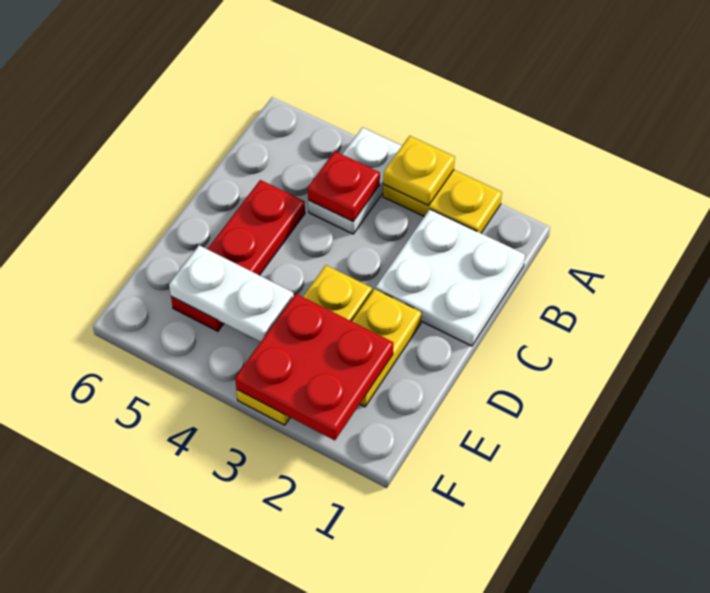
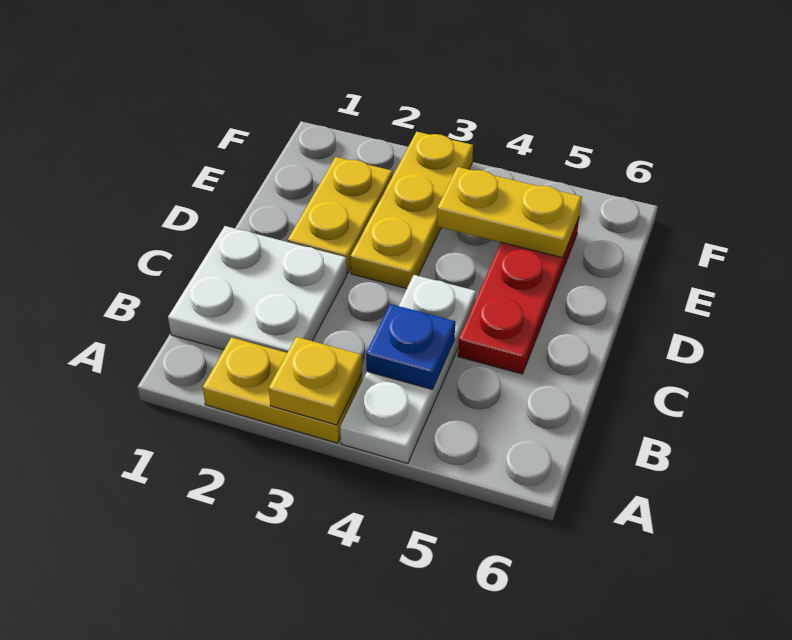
white 1x2 plate [308,127,402,234] -> white 1x3 plate [340,275,476,464]
red 1x1 plate [308,151,380,222] -> blue 1x1 plate [366,304,455,390]
red 2x2 plate [235,294,393,440] -> none
white 1x2 plate [169,245,294,342] -> yellow 1x2 plate [437,167,582,258]

